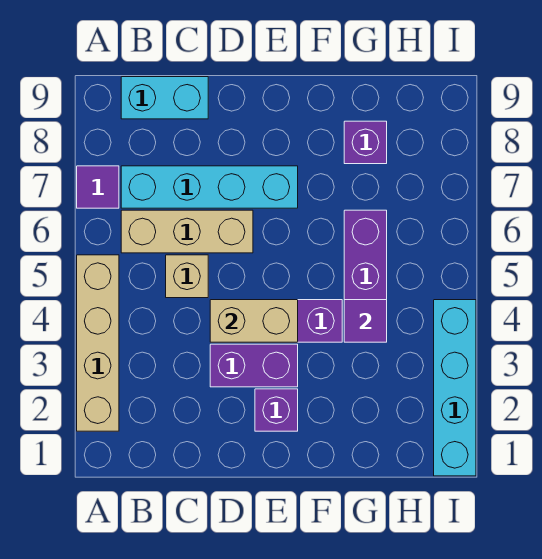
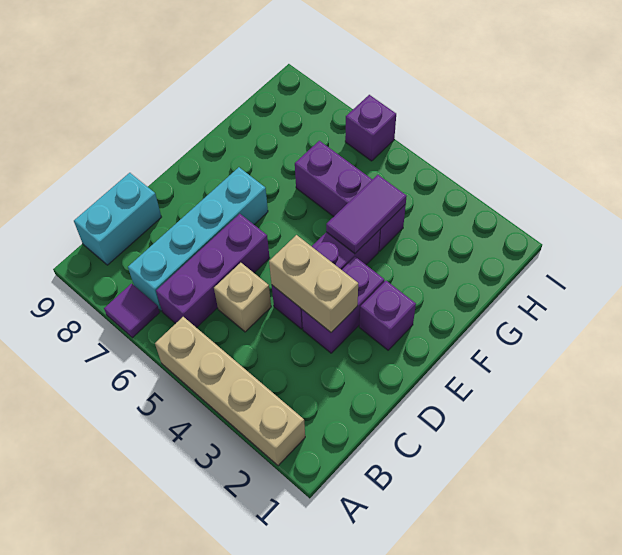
tan 1x3 brick [121,210,253,253] -> purple 1x3 brick [156,214,270,328]
tan 1x2 brick [210,300,298,342] -> tan 1x2 brick turned to [269,235,358,332]
purple 1x1 tile [344,300,387,342] -> purple 1x2 tile [326,175,407,254]
purple 1x1 brick [344,121,387,164] -> purple 1x1 brick moved to [345,95,396,161]
cyan 1x4 brick [434,300,476,476] -> none

